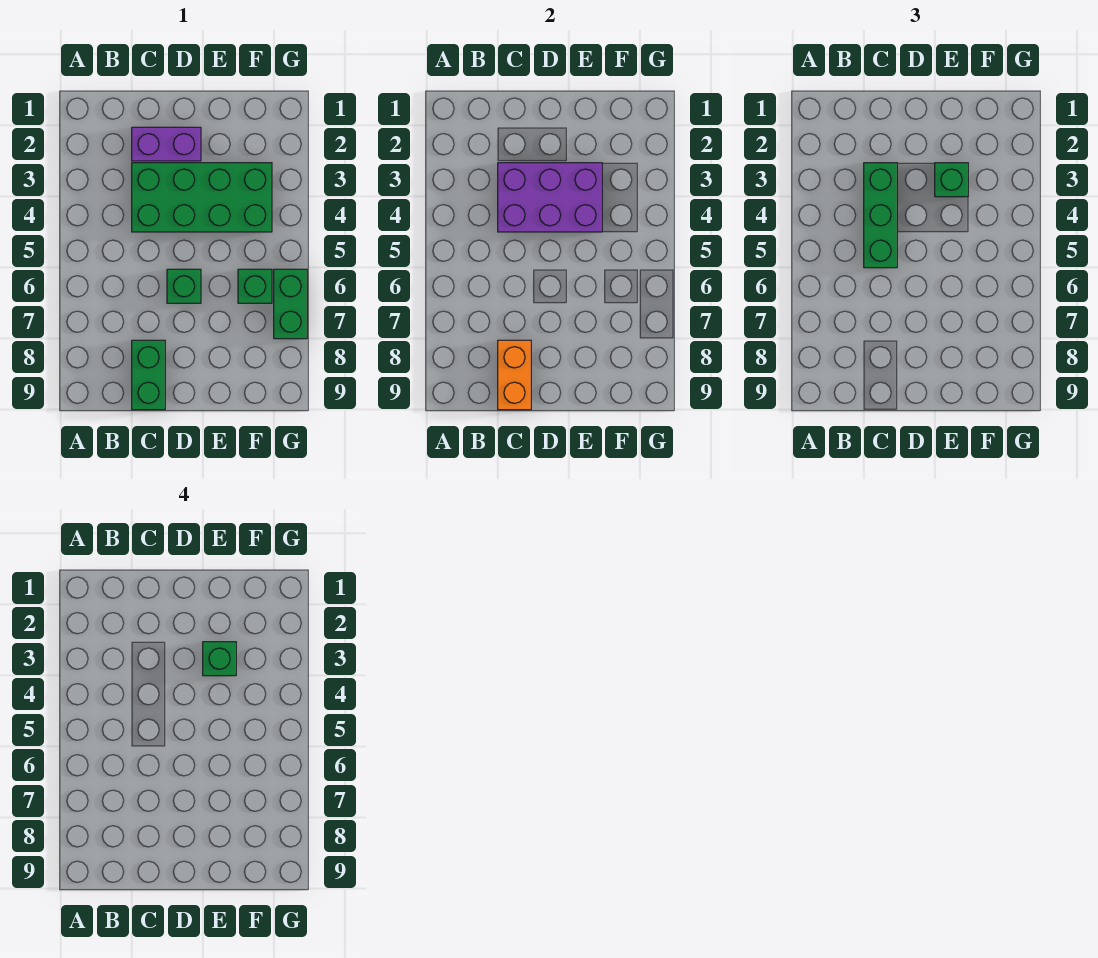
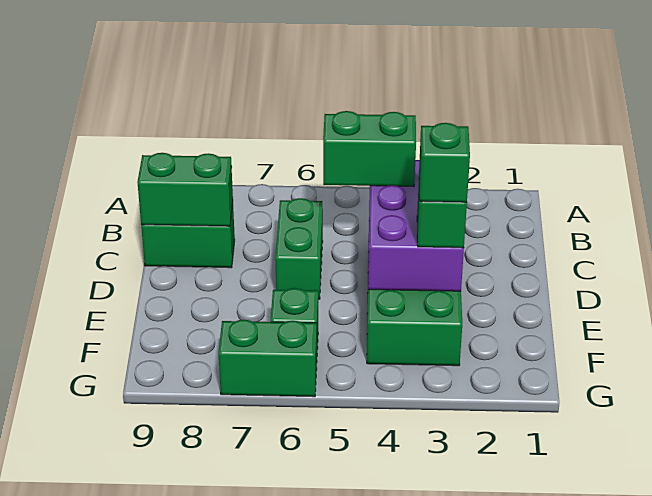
purple 1x2 brick [132,127,201,161] -> none
green 1x3 brick [864,163,897,268] -> green 1x2 brick [323,111,416,187]
orange 1x2 brick [498,340,531,410] -> green 1x2 brick [137,153,233,226]
green 1x1 brick [167,269,201,303] -> green 1x2 brick [275,198,323,299]

